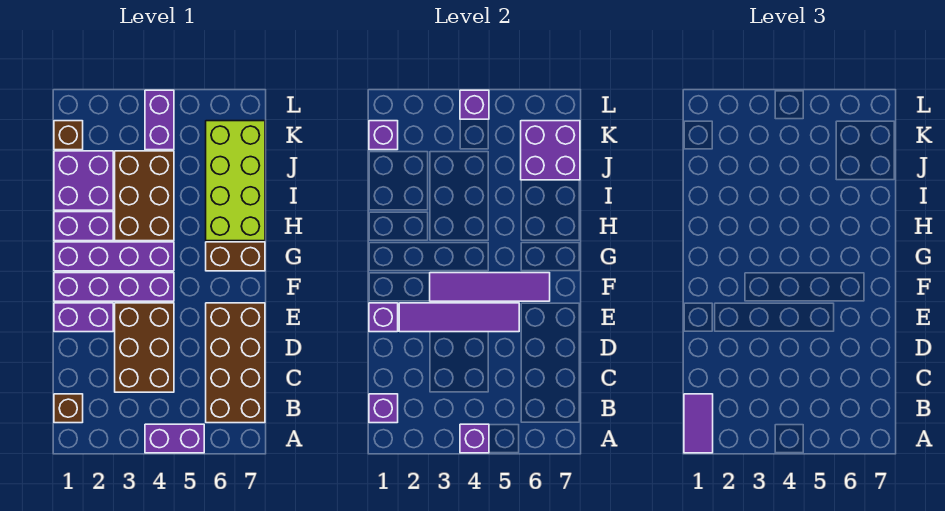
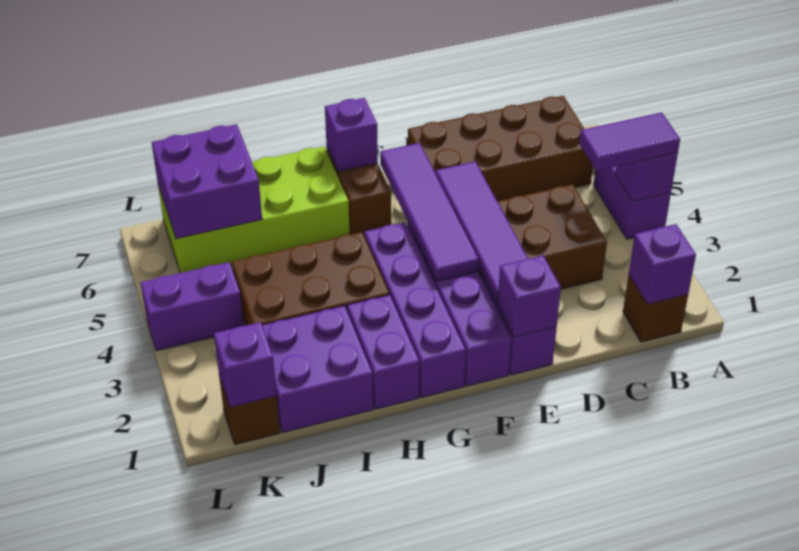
purple 1x2 tile [684,394,713,453] -> purple 1x2 tile moved to [579,112,680,171]
purple 1x1 brick [460,90,489,119] -> purple 1x1 brick moved to [325,98,378,172]

